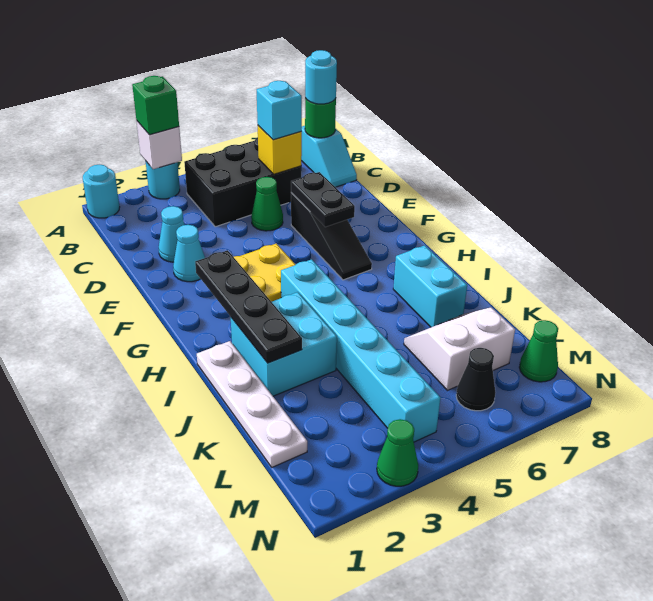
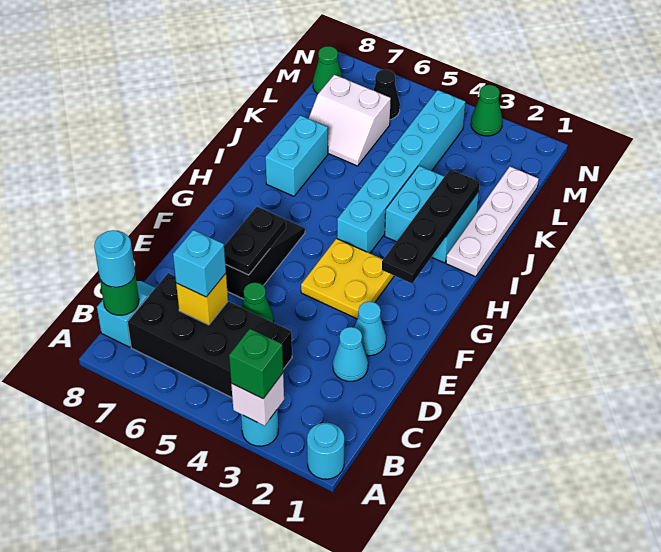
black 2x3 brick [184,138,301,227] -> black 2x4 brick [127,273,292,398]

